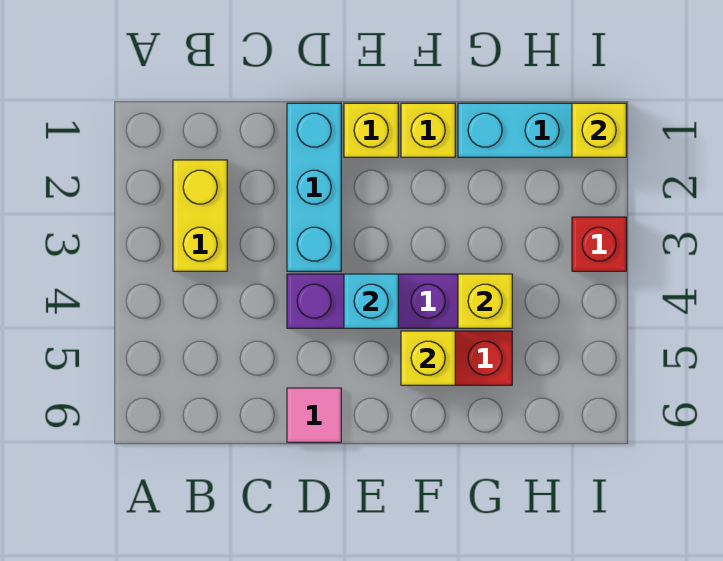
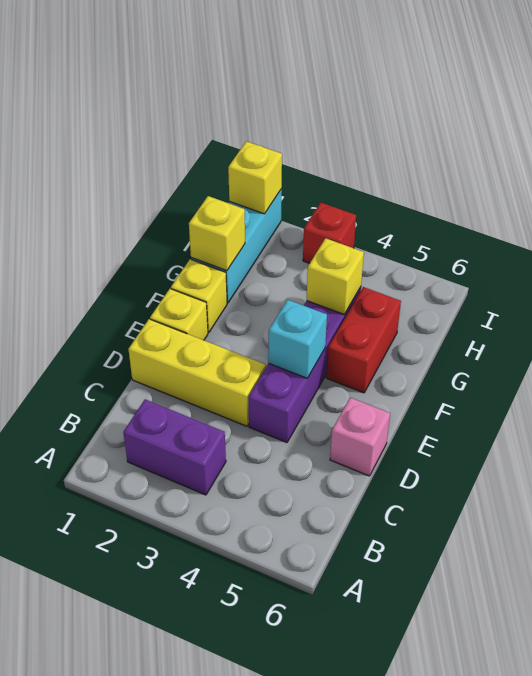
yellow 1x2 brick [173,160,227,271] -> purple 1x2 brick [123,399,226,495]
cyan 1x3 brick [287,103,341,271] -> yellow 1x3 brick [128,319,266,426]
pink 1x1 tile [287,388,341,442] -> pink 1x1 brick [330,398,390,476]
yellow 1x1 brick [401,331,455,385] -> yellow 1x1 brick moved to [189,196,245,271]

